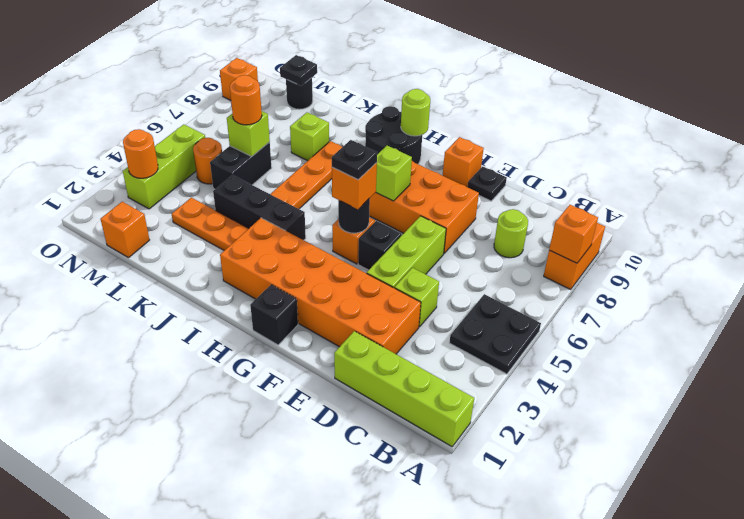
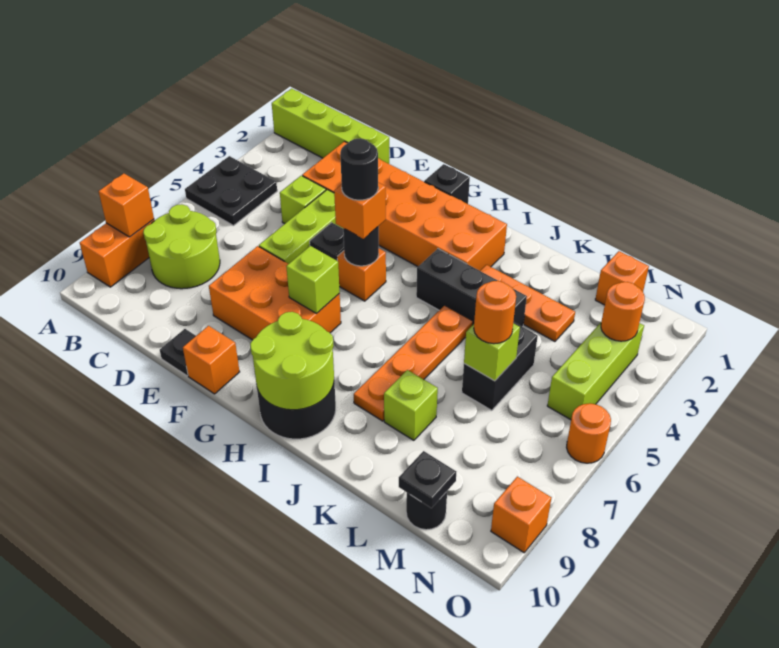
lime 1x1 round brick [494,209,528,258] -> lime 2x2 round brick [143,204,220,289]
black 1x1 plate [332,140,377,180] -> black 1x1 round brick [340,138,378,200]
lime 1x1 round brick [401,89,430,136] -> lime 2x2 round brick [250,312,334,410]
orange 1x1 round brick [193,138,222,184] -> orange 1x1 round brick moved to [567,403,611,463]

